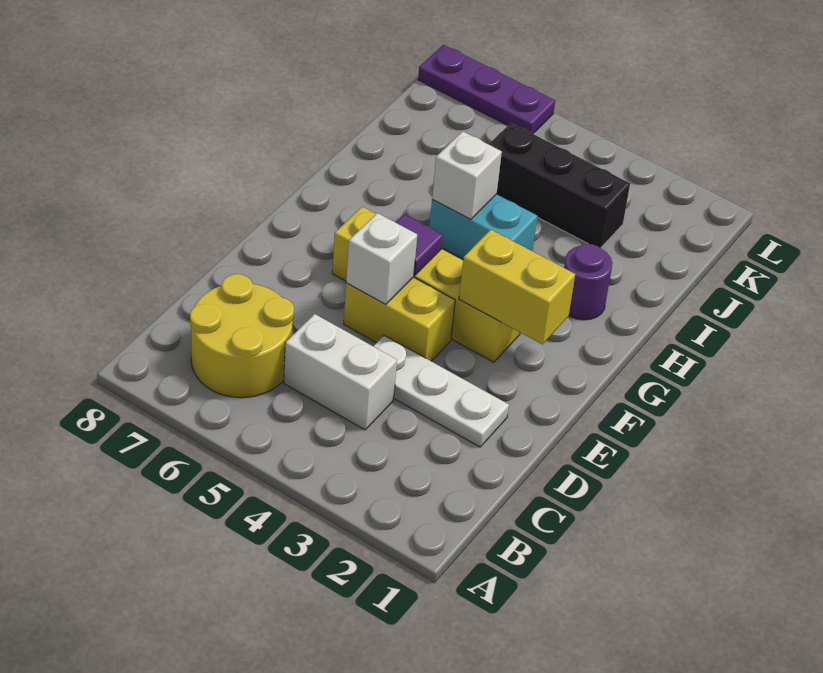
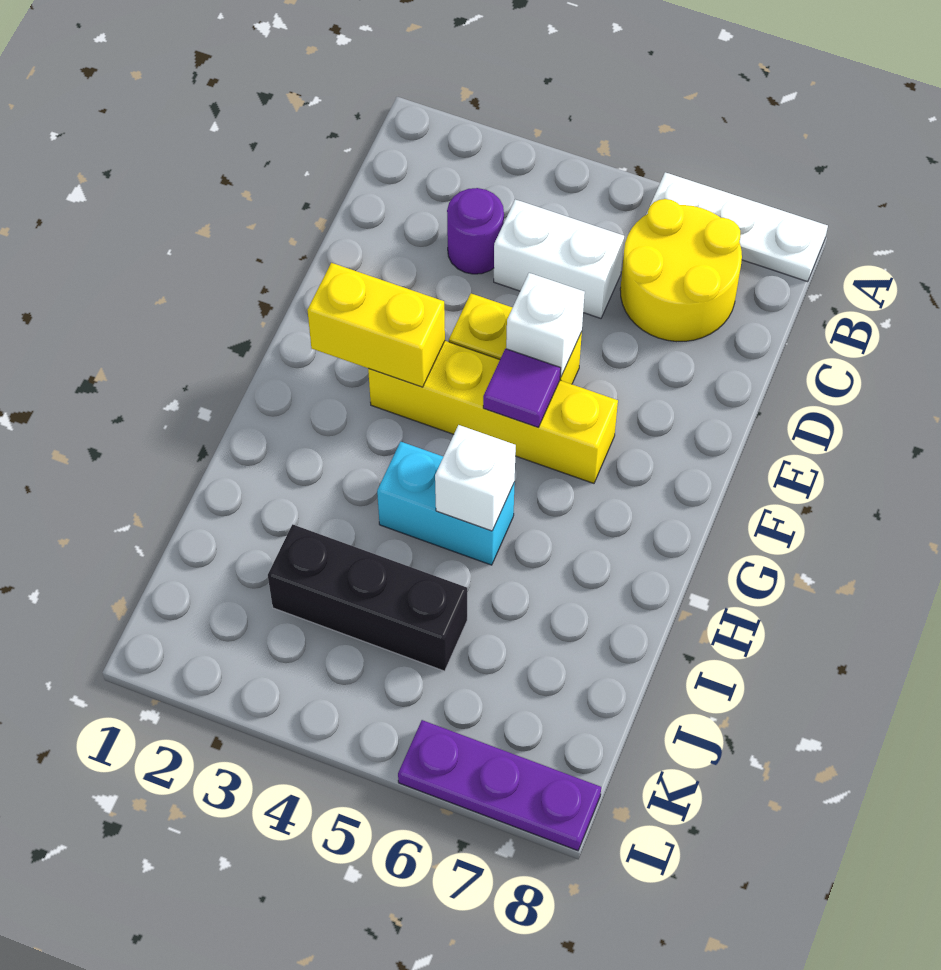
white 1x3 plate [373,335,509,447] -> white 1x3 plate moved to [646,172,828,282]
purple 1x1 round brick [564,244,612,320] -> purple 1x1 round brick moved to [447,188,504,274]

